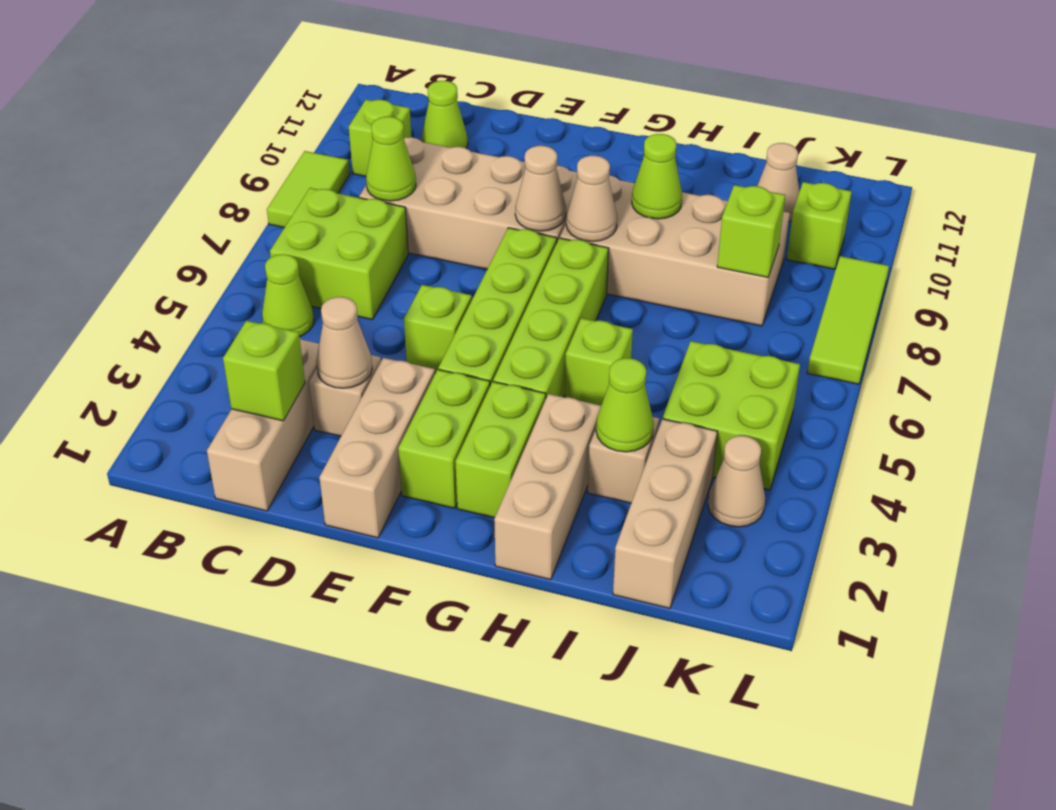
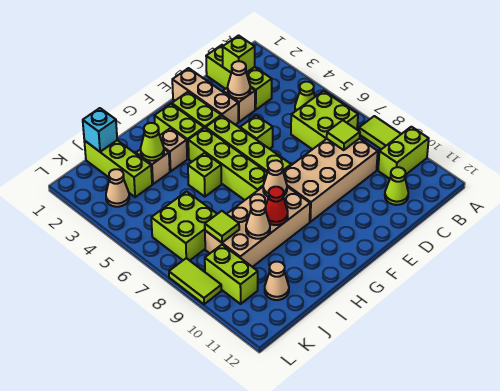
lime 1x1 brick [349,100,411,176] -> lime 1x2 brick [378,127,429,179]
tan 1x3 brick [207,339,319,511] -> lime 1x3 brick [206,45,272,110]
lime 1x1 cone [366,117,416,201] -> lime 1x1 tile [327,120,360,150]
tan 1x1 cone [515,146,566,231] -> tan 1x1 cone moved to [246,200,270,239]
tan 1x3 brick [494,394,601,580] -> tan 1x1 brick [160,128,187,171]
lime 1x1 cone [632,134,682,219] -> red 1x1 cone [266,187,288,225]
tan 1x3 brick [613,419,717,608] -> lime 1x3 brick [84,140,152,197]
none -> cyan 1x1 brick [83,108,117,152]
lime 2x2 brick [663,341,800,490] -> lime 2x2 brick moved to [151,191,217,260]
lime 1x1 brick [717,185,785,277] -> lime 1x1 tile [205,211,239,243]
lime 1x1 brick [787,182,852,269] -> lime 1x2 brick [205,245,258,304]
lime 1x3 tile [807,256,889,384] -> lime 1x2 tile [169,258,221,304]

